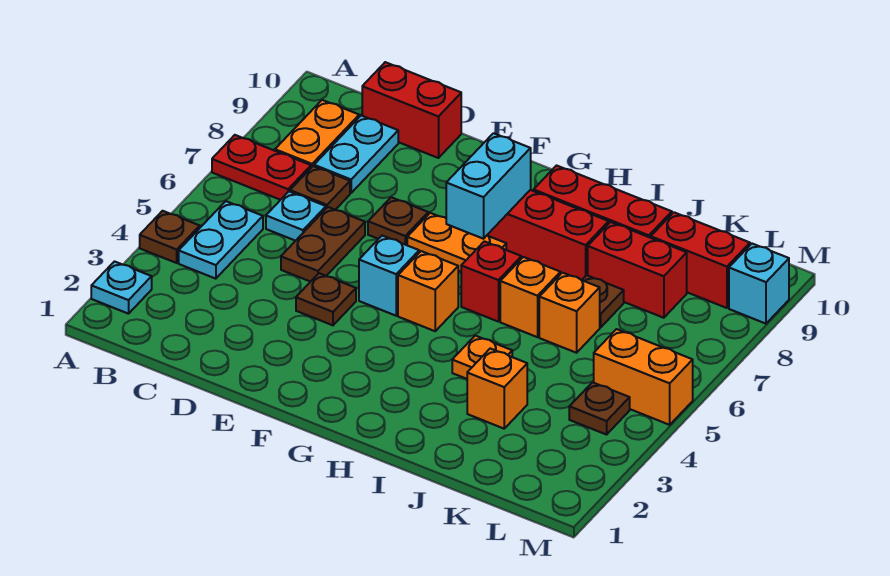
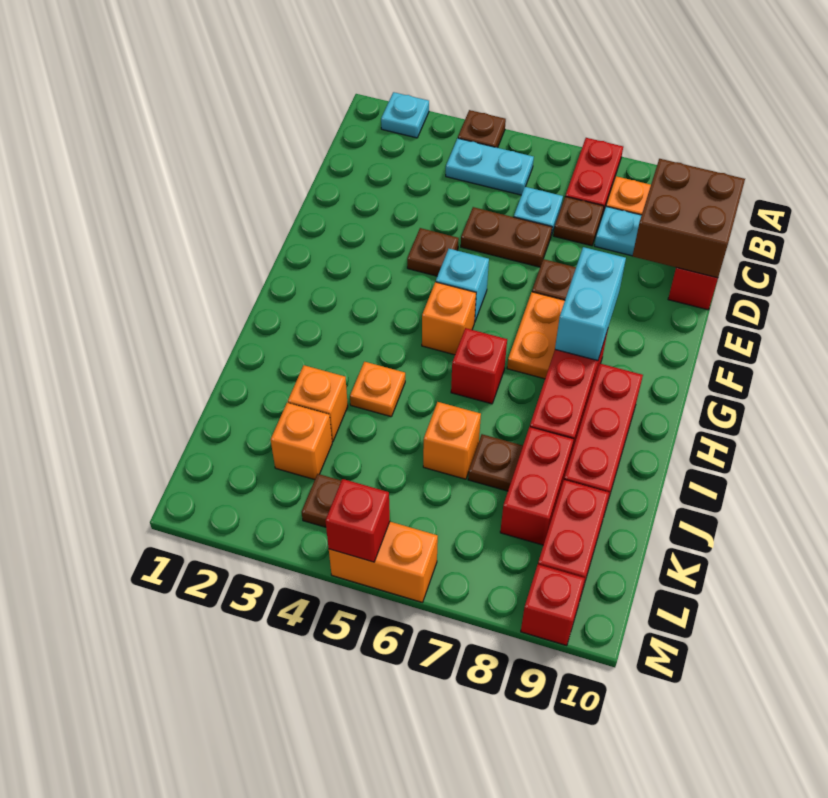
none -> brown 2x2 brick [633,159,745,278]
cyan 1x2 brick [446,133,531,239] -> cyan 1x2 brick turned to [555,247,626,361]
orange 1x1 brick [500,257,561,337] -> orange 1x1 brick moved to [271,403,332,480]
orange 1x2 brick [594,329,693,425] -> orange 1x2 brick turned to [329,522,438,602]
none -> red 1x1 brick [325,479,390,562]
cyan 1x1 brick [729,244,789,324] -> red 1x1 brick [521,565,585,646]

